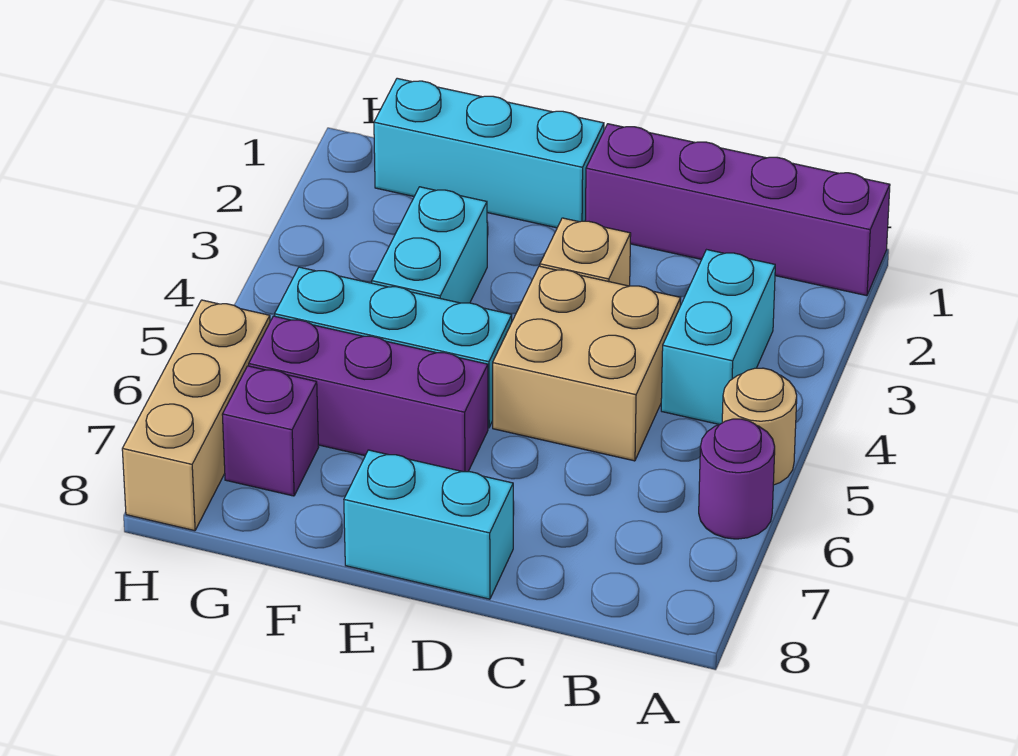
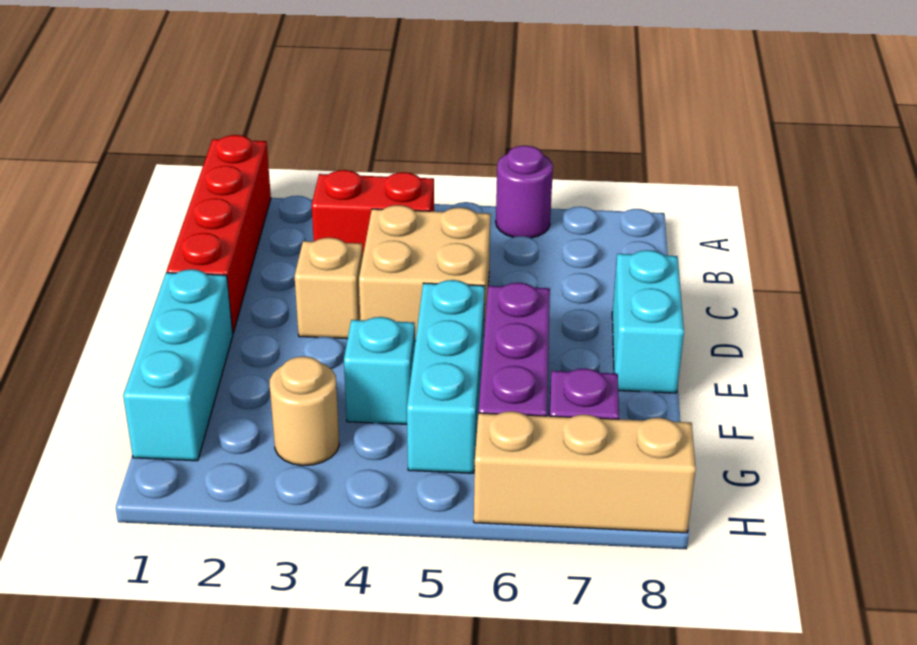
purple 1x4 brick [585,124,890,296] -> red 1x4 brick [167,135,271,333]
tan 1x1 round brick [722,368,797,485] -> tan 1x1 round brick moved to [269,356,339,466]
cyan 1x2 brick [661,250,775,425] -> red 1x2 brick [312,170,434,253]
cyan 1x2 brick [372,187,487,303] -> cyan 1x1 brick [344,317,415,424]

